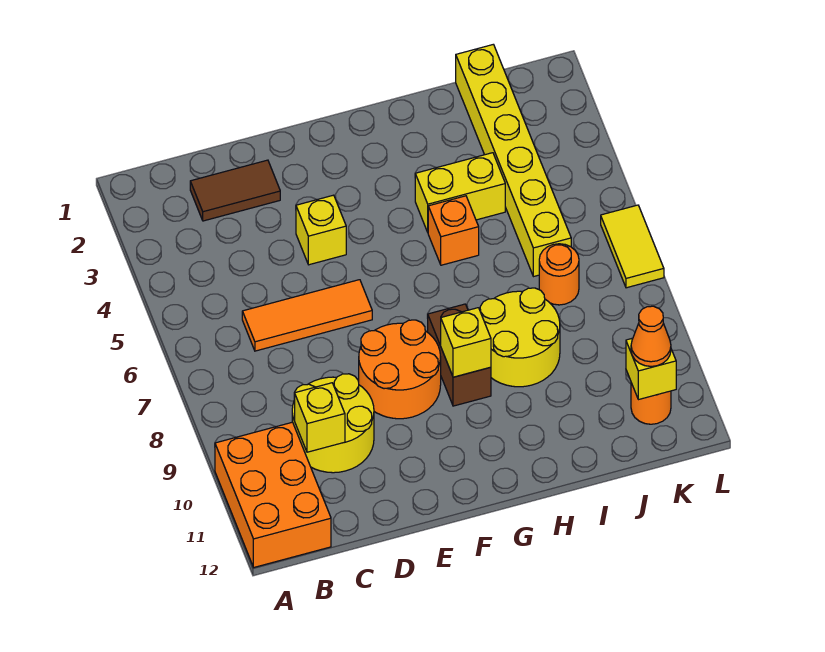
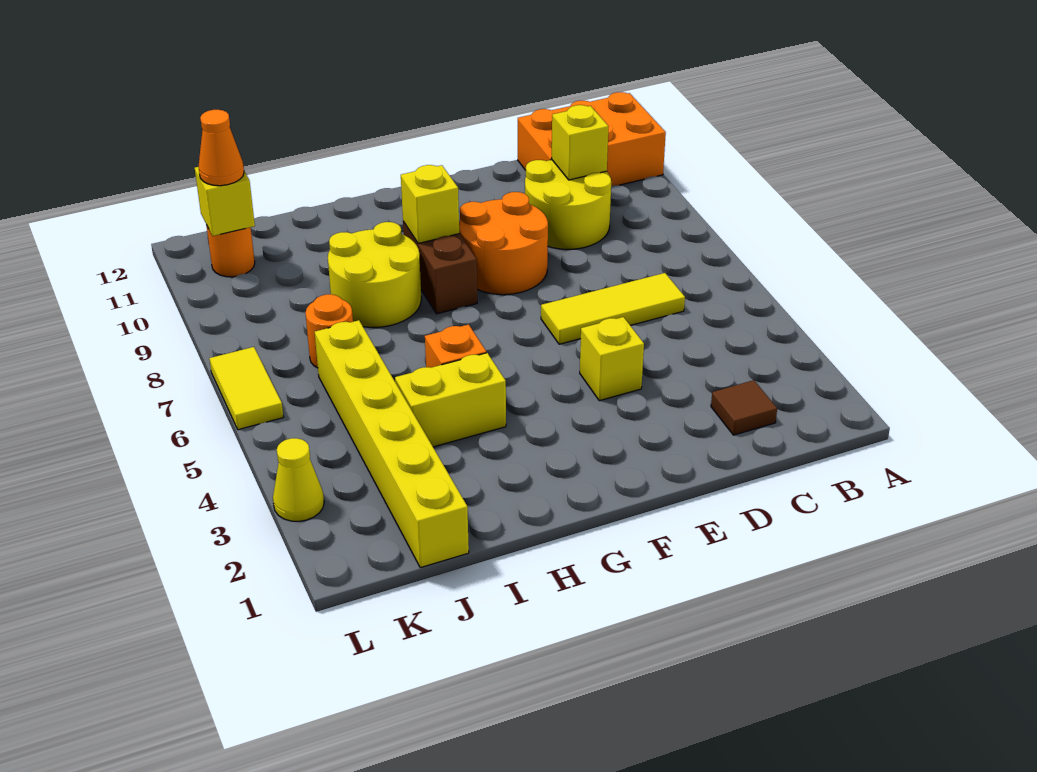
orange 2x3 brick [215,422,331,567] -> orange 2x3 brick turned to [518,92,666,186]
brown 1x2 tile [190,160,280,221] -> brown 1x1 tile [711,380,777,435]
orange 1x3 tile [242,280,372,351] -> yellow 1x3 tile [541,273,685,344]
none -> yellow 1x1 cone [273,438,324,521]

